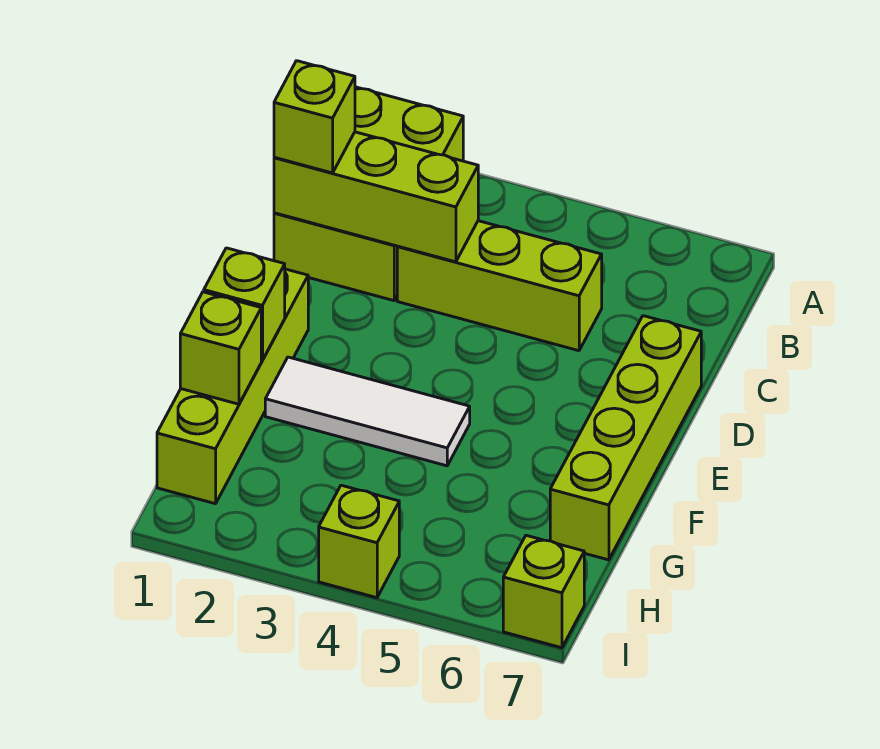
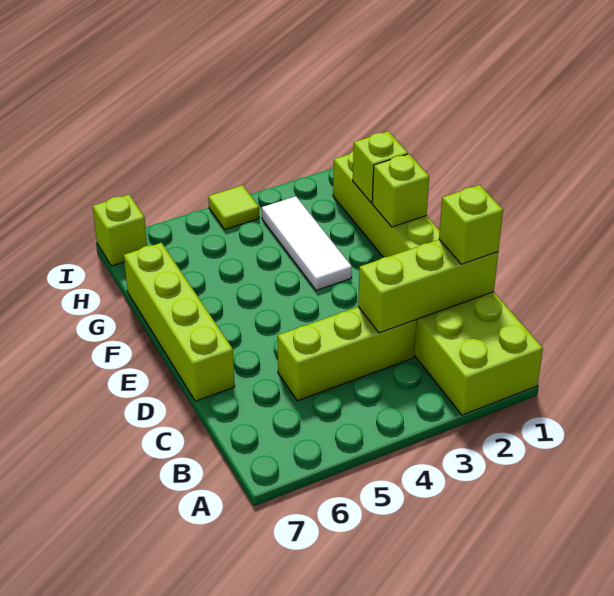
white 1x3 tile [265,357,470,466] -> white 1x3 tile turned to [262,196,352,290]
lime 1x1 brick [319,485,399,598] -> lime 1x1 tile [208,185,259,230]

